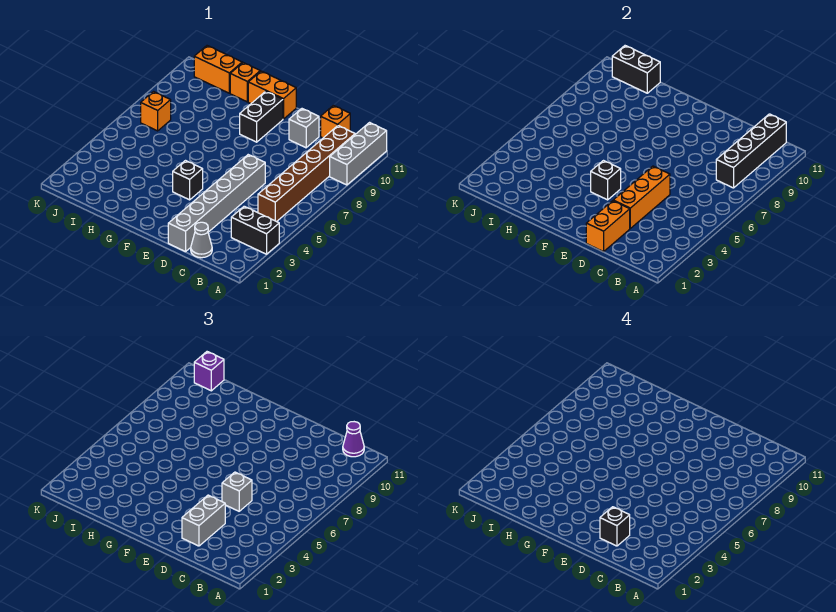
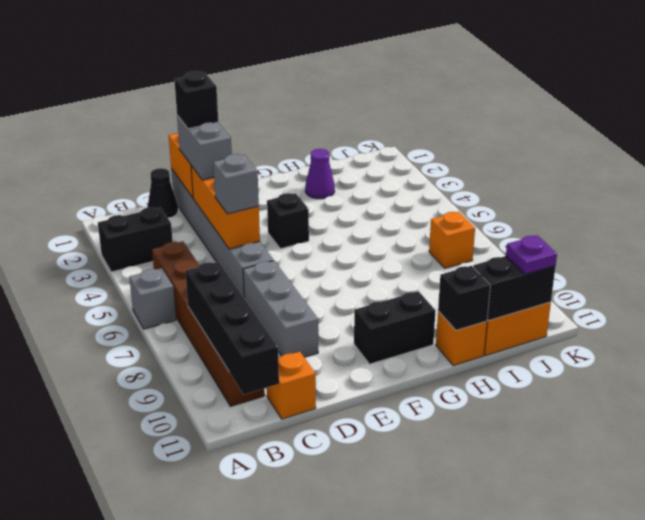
grey 1x3 brick [330,123,387,185] -> grey 1x3 brick moved to [243,261,318,357]
purple 1x1 cone [343,422,364,457] -> purple 1x1 cone moved to [305,149,335,199]
grey 1x1 cone [191,222,212,258] -> black 1x1 cone [148,168,178,218]
grey 1x1 brick [289,109,319,148] -> grey 1x1 brick moved to [129,268,176,329]
black 1x1 brick [591,161,621,200] -> black 1x1 brick moved to [438,266,490,330]
black 1x2 brick [240,91,283,142] -> black 1x2 brick turned to [354,291,436,364]
orange 1x2 brick [248,71,296,119] -> none
purple 1x1 brick [194,352,224,391] -> purple 1x1 plate [506,235,557,274]

